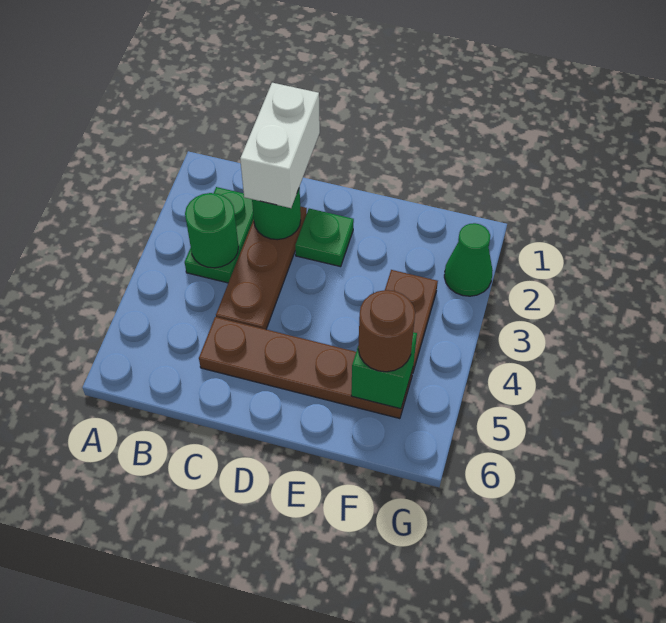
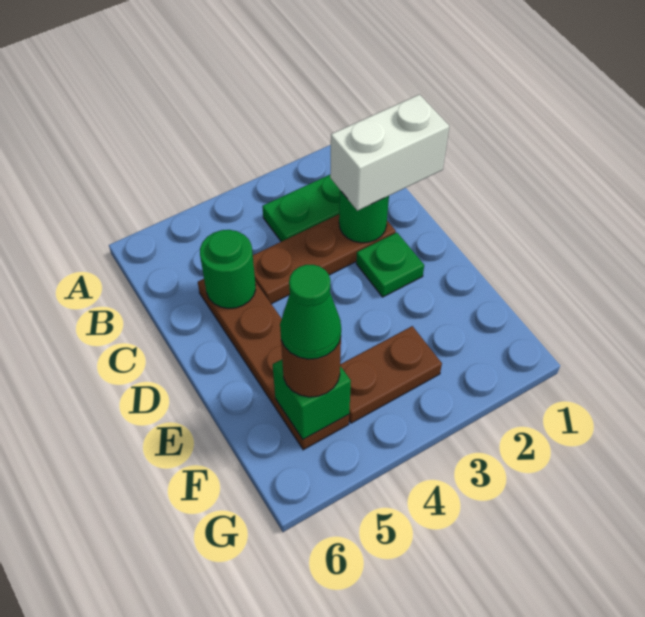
green 1x1 round brick [185,193,239,268] -> green 1x1 round brick moved to [200,230,256,308]
green 1x1 cone [444,223,493,296] -> green 1x1 cone moved to [280,265,341,359]

